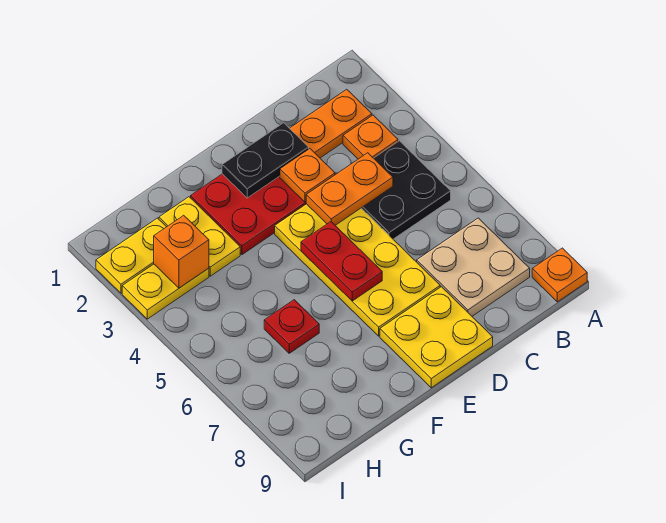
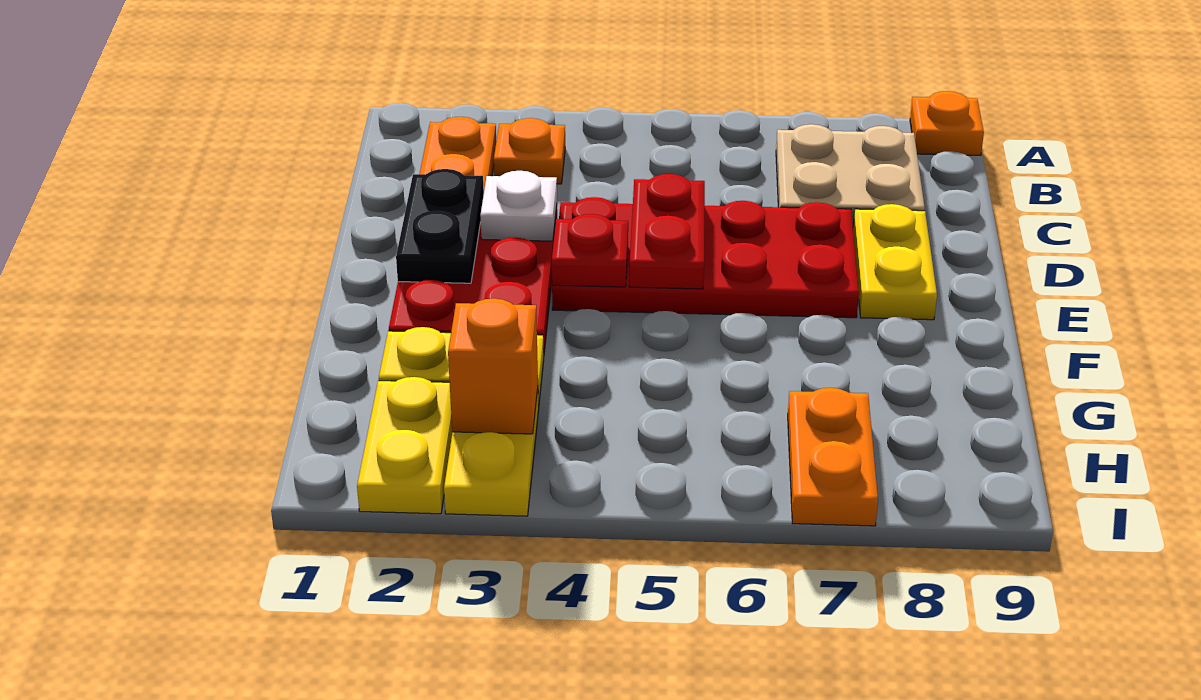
black 2x2 plate [362,141,451,239] -> none
orange 1x2 plate [306,153,393,225] -> orange 1x2 plate moved to [788,388,878,526]
orange 1x1 plate [280,149,335,202] -> white 1x1 plate [480,171,557,241]
yellow 2x4 plate [275,204,440,336] -> red 2x4 plate [552,197,859,318]
yellow 2x2 plate [380,287,493,388] -> yellow 1x2 plate [853,204,937,320]
red 1x2 plate [301,222,382,301] -> red 1x2 plate turned to [629,174,705,289]
red 1x1 plate [264,300,319,353] -> red 1x1 plate moved to [552,214,628,287]

